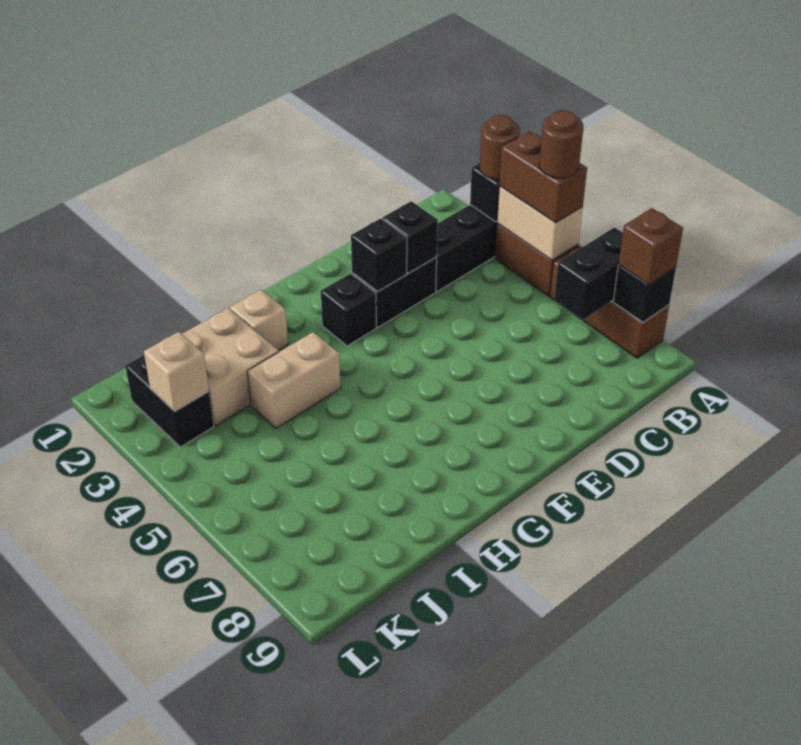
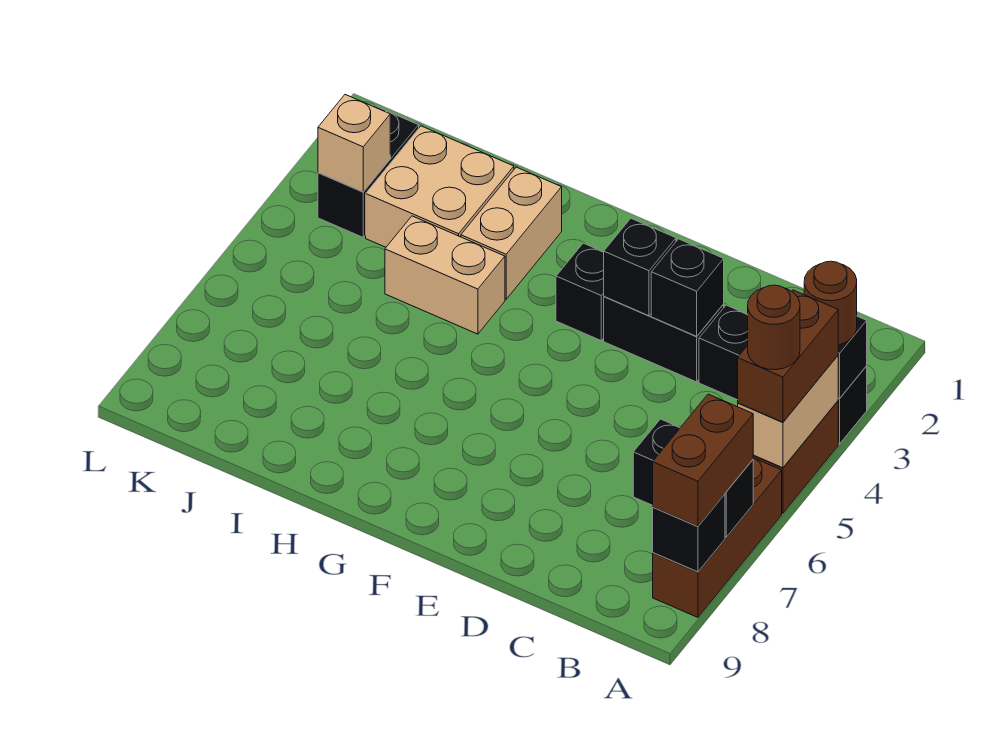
brown 1x1 brick [619,208,683,285] -> brown 1x2 brick [653,394,753,526]
tan 1x1 brick [230,290,288,350] -> tan 1x2 brick [461,167,562,299]

